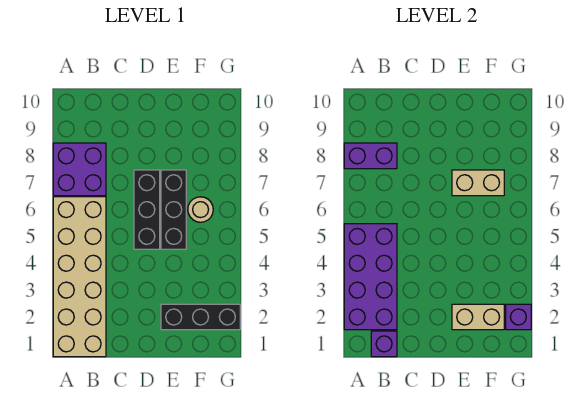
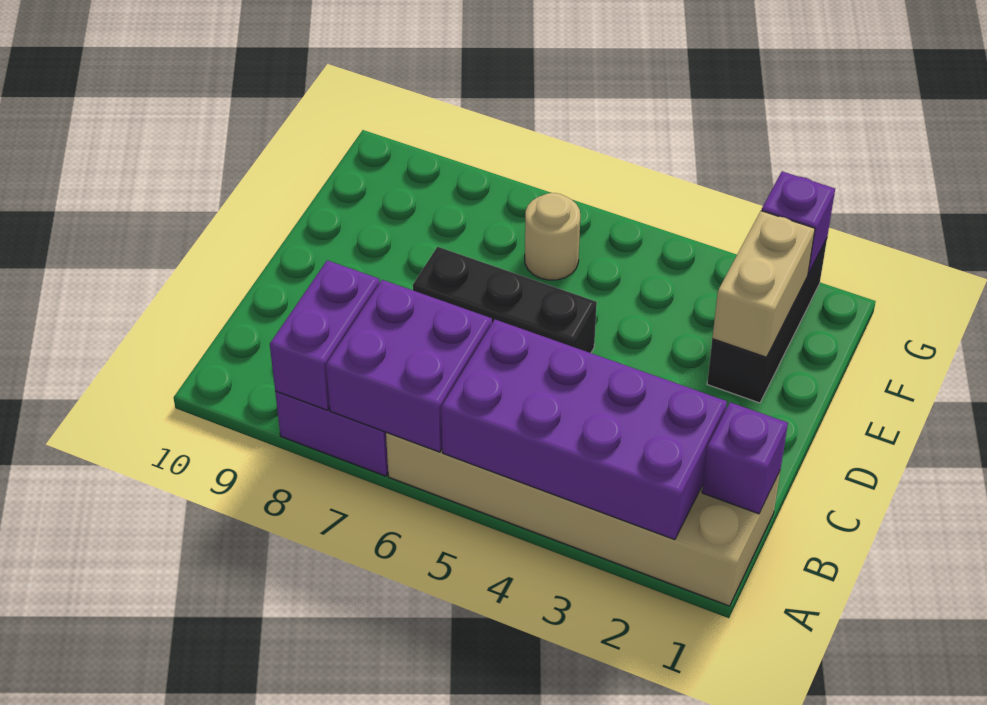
none -> purple 2x2 brick [326,280,492,452]
black 1x3 brick [161,170,186,249] -> none
tan 1x2 brick [452,170,504,196] -> none

